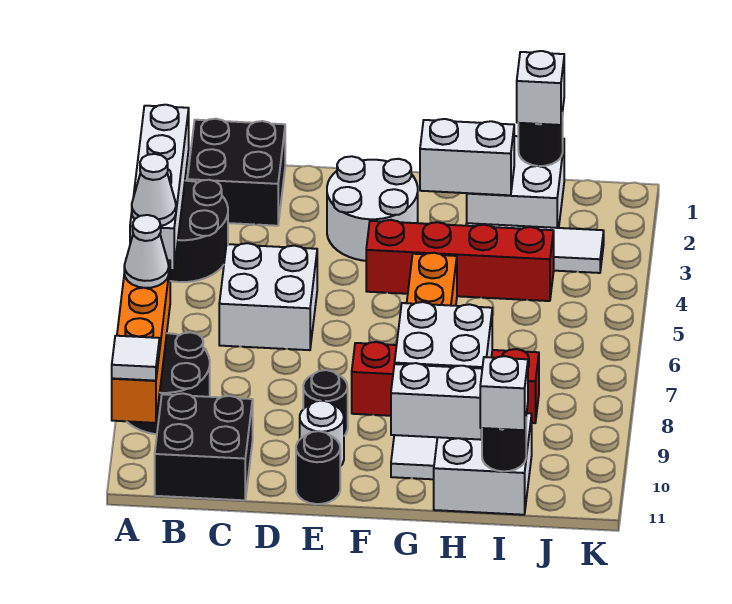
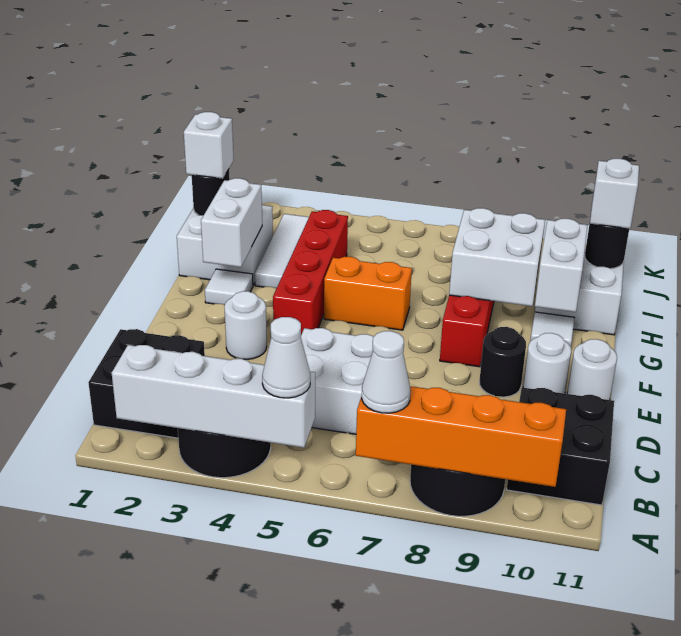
white 1x1 tile [112,336,160,381] -> white 1x1 tile moved to [205,269,253,305]
white 2x2 round brick [327,156,418,261] -> white 1x1 round brick [225,291,267,359]
black 1x1 round brick [296,431,340,504] -> white 1x1 round brick [567,339,617,400]

